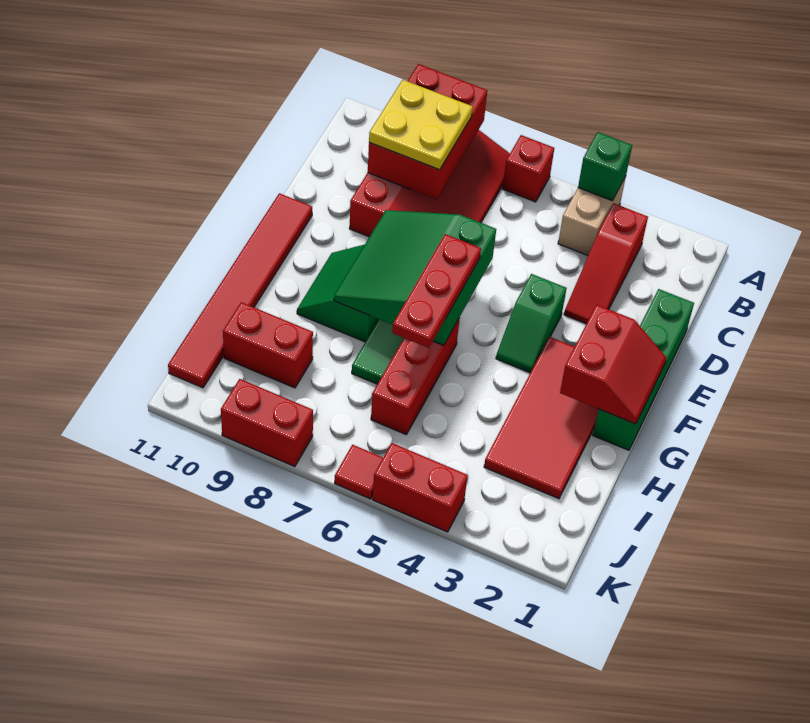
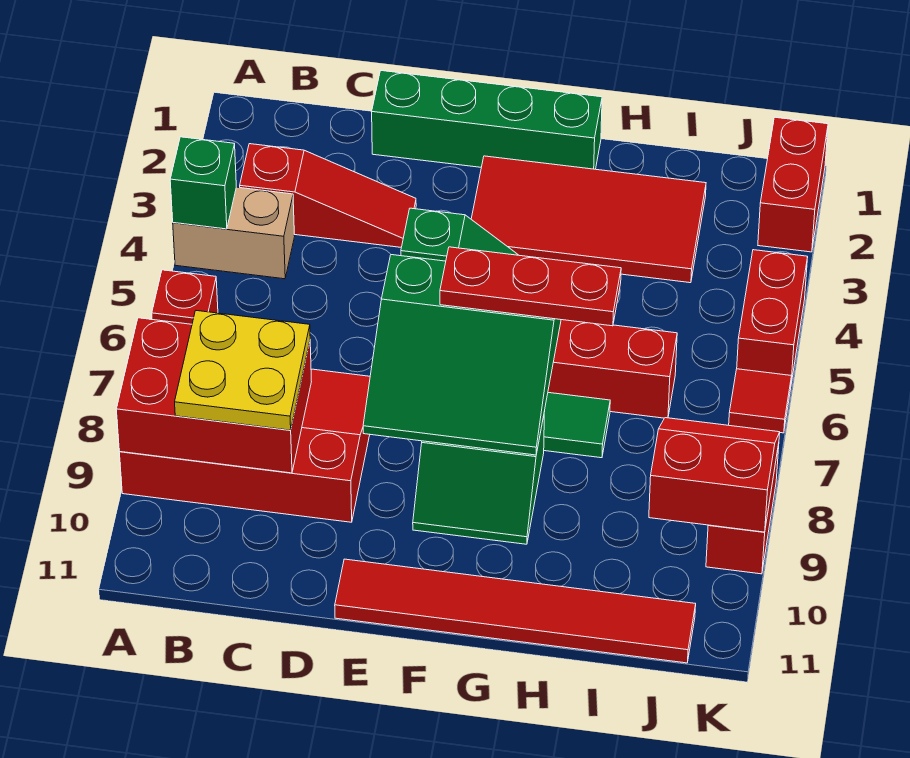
red 2x2 slope [560,305,666,424] -> red 2x2 slope moved to [649,418,780,532]
red 1x2 brick [223,302,313,388] -> red 1x2 brick moved to [758,117,828,252]

